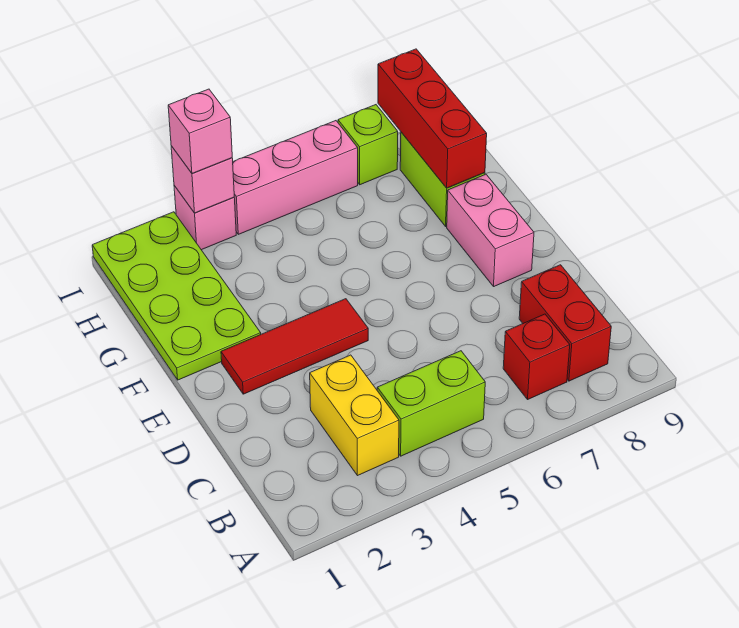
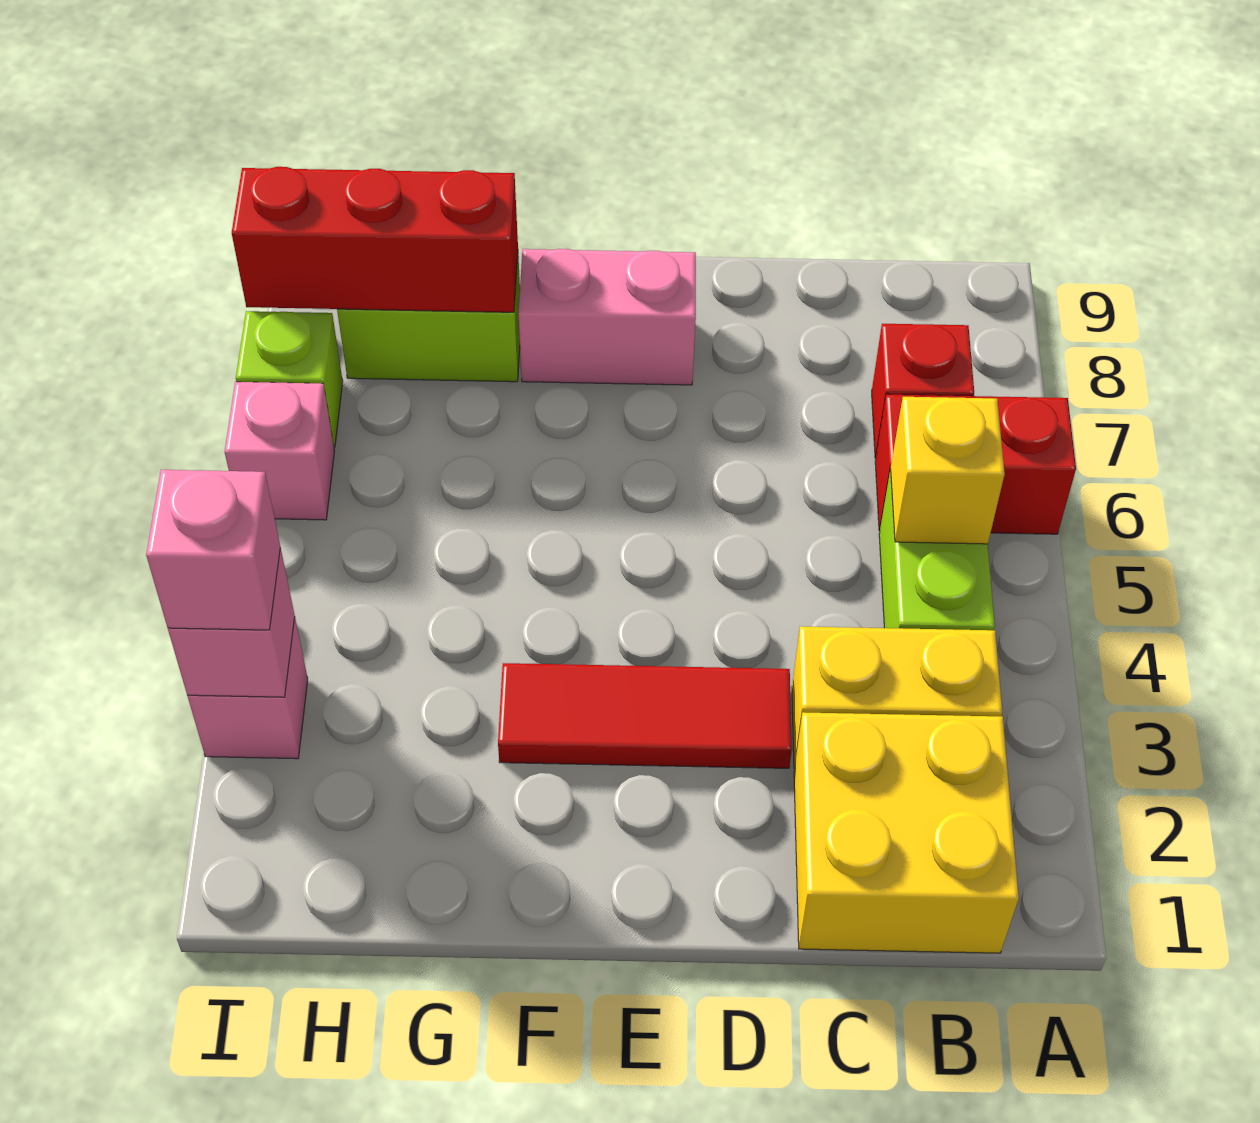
none -> yellow 2x2 brick [794,712,1019,953]
none -> yellow 1x1 brick [891,397,1005,544]
red 1x2 brick [519,265,611,381] -> red 1x2 brick moved to [875,394,1076,534]
red 1x3 tile [221,299,368,394] -> red 1x3 tile turned to [498,663,792,768]
lime 2x4 plate [92,212,261,380] -> none
pink 1x3 brick [233,121,358,234] -> pink 1x1 brick [225,382,334,520]

